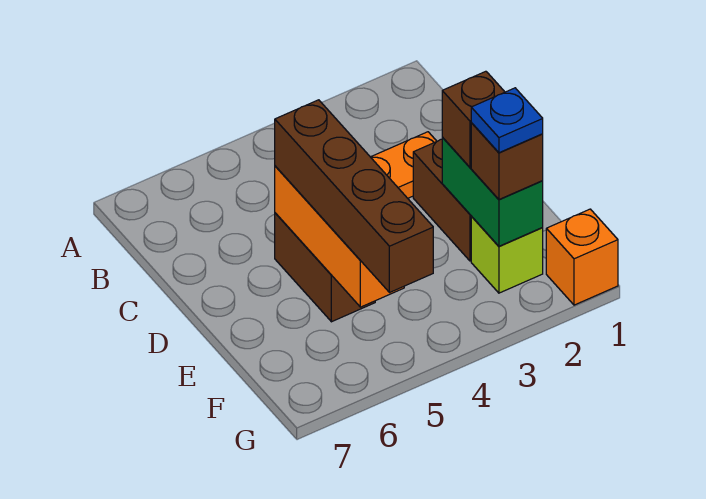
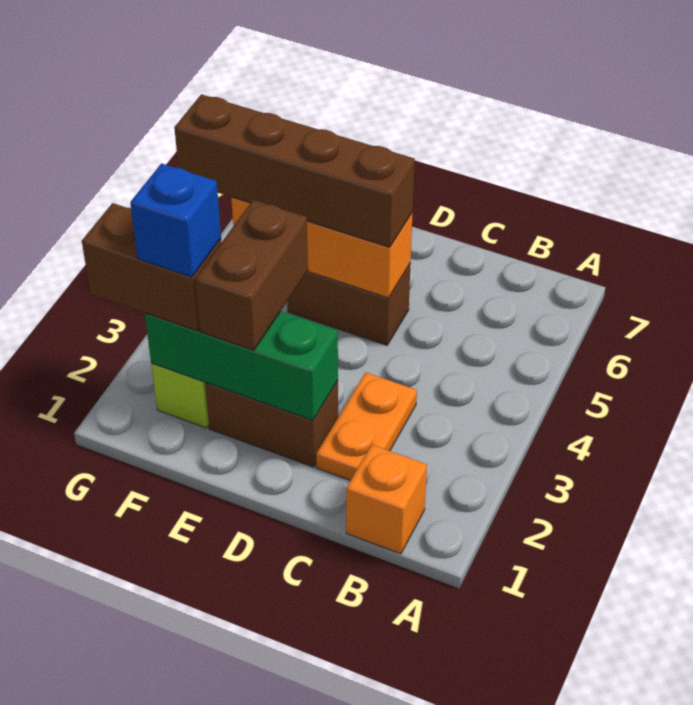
green 1x2 brick [442,138,543,246] -> green 1x3 brick [145,311,338,420]
brown 1x1 brick [442,71,504,167] -> brown 1x2 brick [195,200,308,350]
brown 1x1 brick [471,123,543,199] -> brown 1x2 brick [82,203,221,331]
blue 1x1 plate [471,88,543,153] -> blue 1x1 brick [130,164,221,277]
orange 1x1 brick [546,209,618,305] -> orange 1x1 brick moved to [346,445,427,554]

